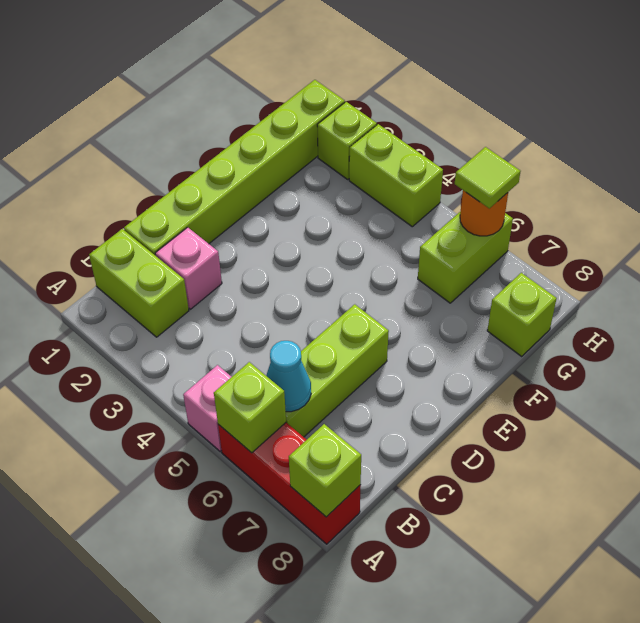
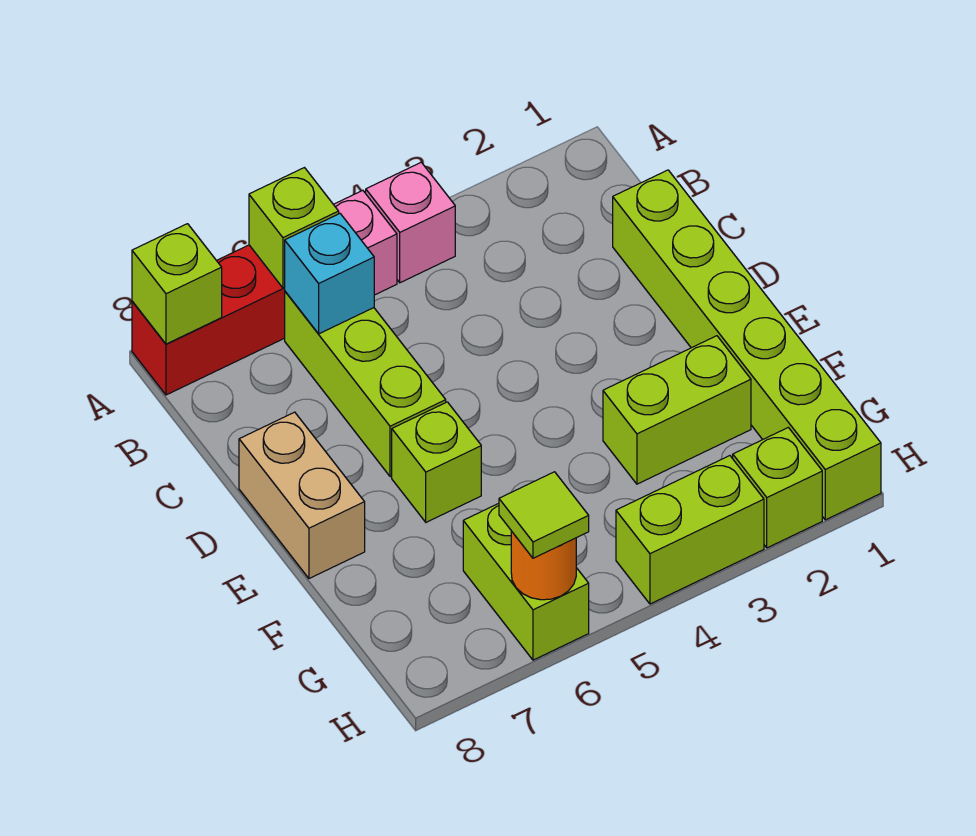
lime 1x2 brick [89,229,189,337] -> lime 1x2 brick moved to [603,336,751,484]
cyan 1x1 cone [266,341,311,412] -> cyan 1x1 brick [285,214,374,334]
pink 1x1 brick [155,227,222,309] -> pink 1x1 brick moved to [366,162,455,283]
none -> tan 1x2 brick [239,412,365,578]
lime 1x1 brick [487,273,557,356] -> lime 1x1 brick moved to [392,402,481,522]

